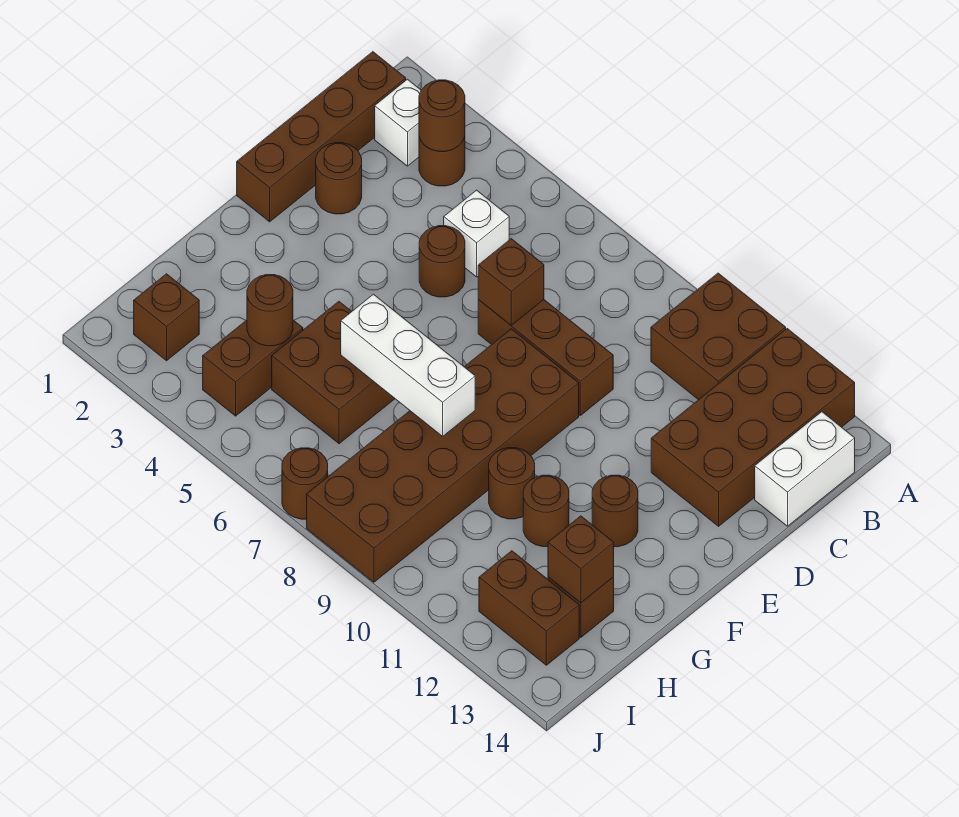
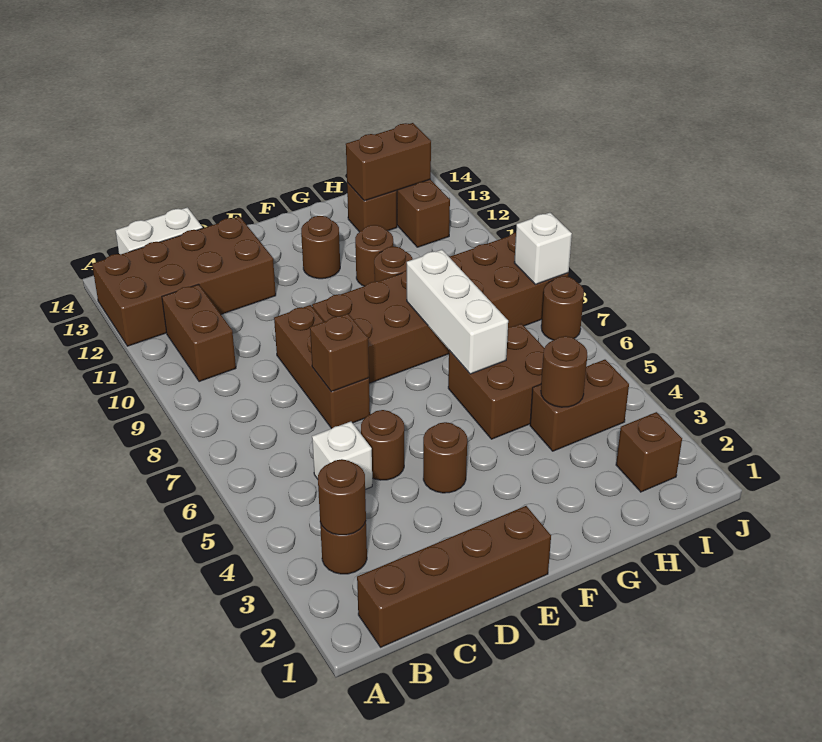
brown 2x2 brick [651,273,786,400] -> brown 1x2 brick [162,284,236,382]
white 1x1 brick [375,79,421,166] -> white 1x1 brick moved to [514,213,572,284]
brown 1x1 round brick [316,143,362,214] -> brown 1x1 round brick moved to [423,422,467,493]
brown 1x1 brick [548,516,614,603] -> brown 1x2 brick [346,123,431,201]

